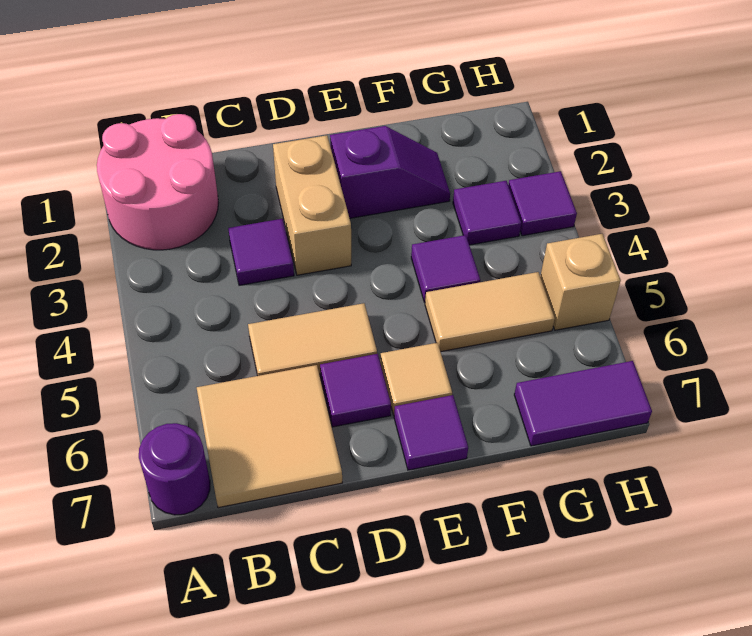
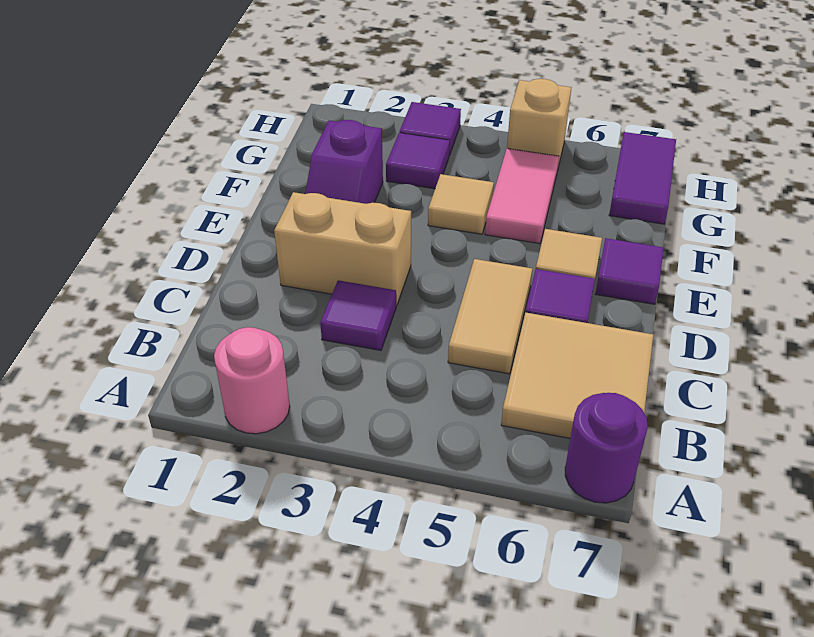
pink 2x2 round brick [97,114,218,250] -> pink 1x1 round brick [214,327,290,434]
purple 1x2 slope [330,126,450,218] -> purple 1x2 slope turned to [305,120,383,204]
purple 1x1 tile [411,235,480,302] -> tan 1x1 tile [428,174,494,234]
tan 1x2 tile [425,272,555,352] -> pink 1x2 tile [485,149,559,244]

